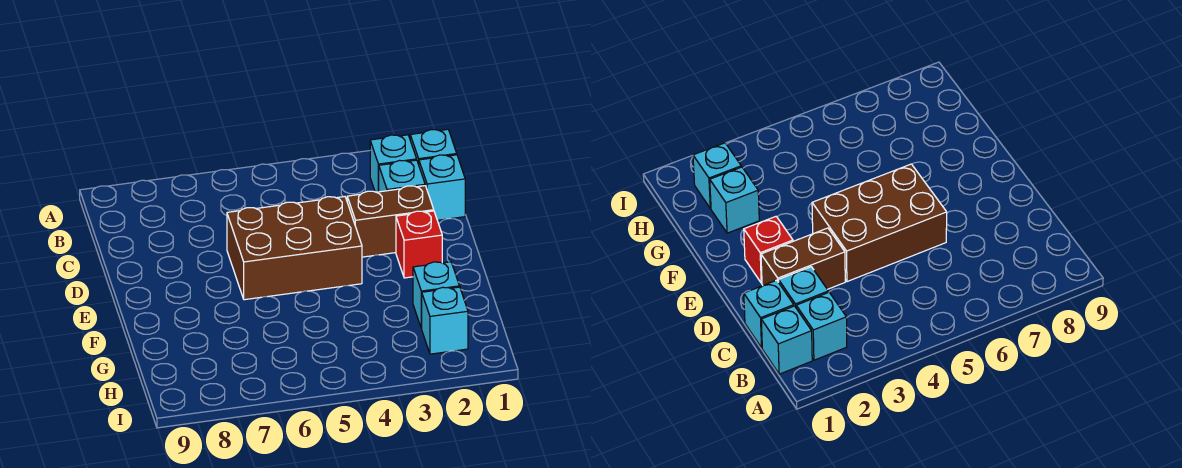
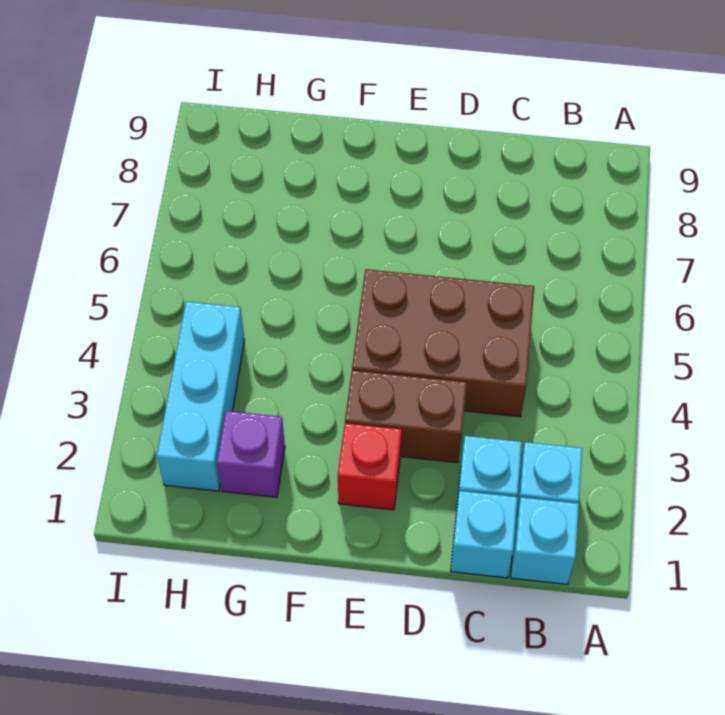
brown 1x2 brick [347,186,434,257] -> brown 1x2 brick turned to [345,370,467,463]
brown 2x3 brick [227,197,362,300] -> brown 2x3 brick turned to [352,269,534,417]
cyan 1x1 brick [413,262,460,328] -> purple 1x1 brick [217,411,285,497]
cyan 1x1 brick [421,287,468,354] -> cyan 1x3 brick [157,302,244,491]

